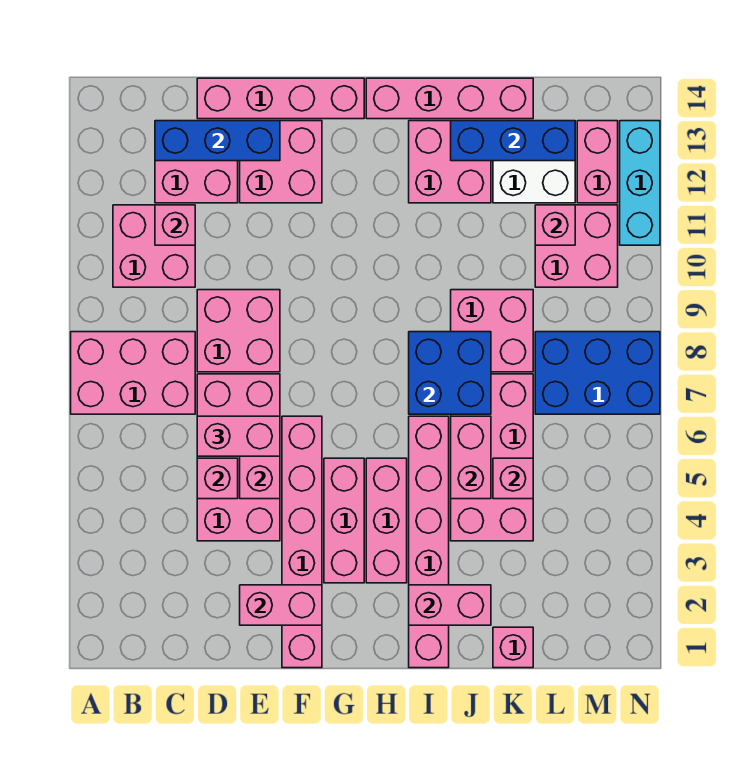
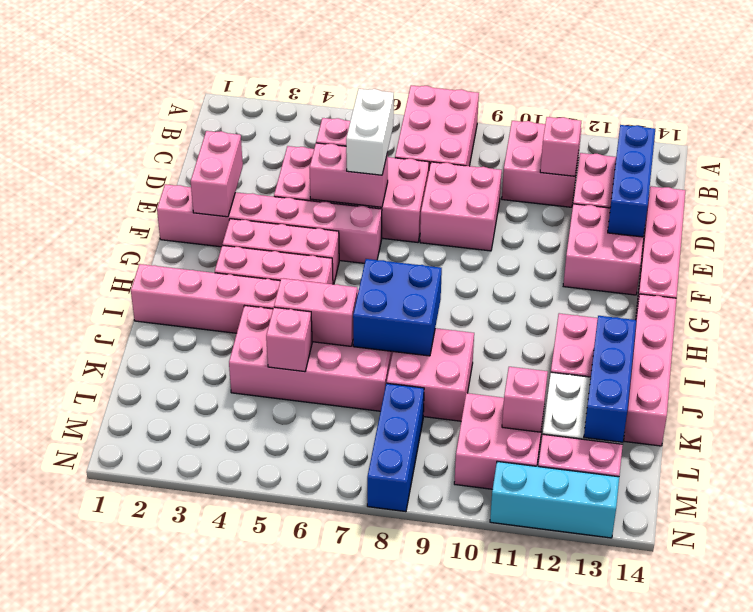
pink 1x2 brick [197,416,280,456] -> white 1x2 brick [346,89,394,175]
pink 1x2 brick [409,585,491,625] -> none
pink 1x1 brick [493,627,533,668] -> none
blue 2x3 brick [535,332,660,414] -> blue 1x3 brick [367,383,424,512]

